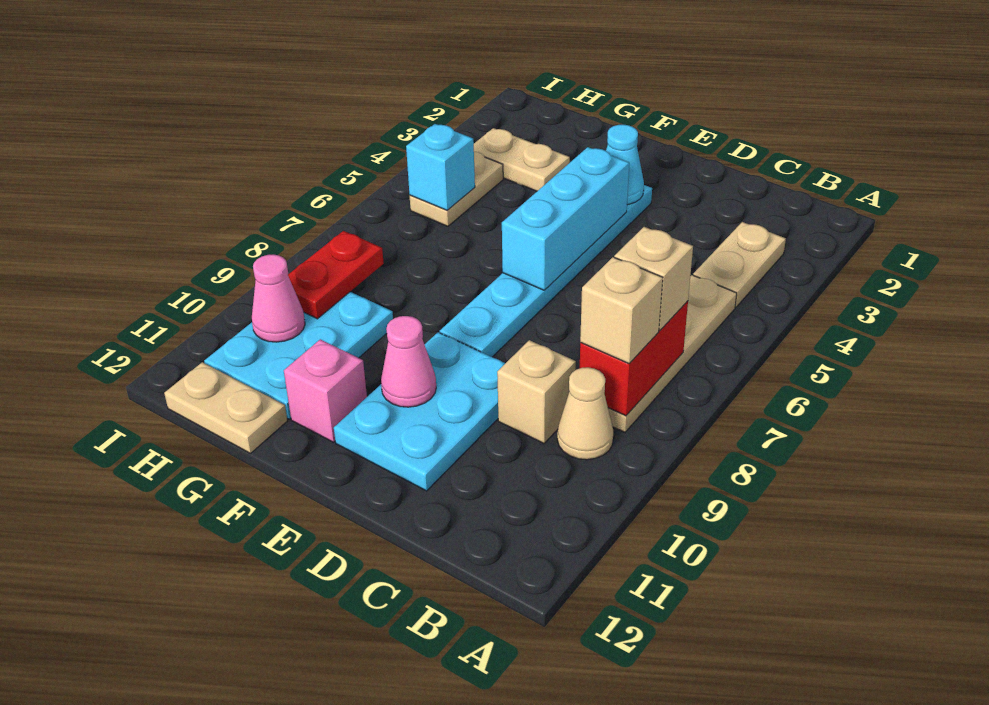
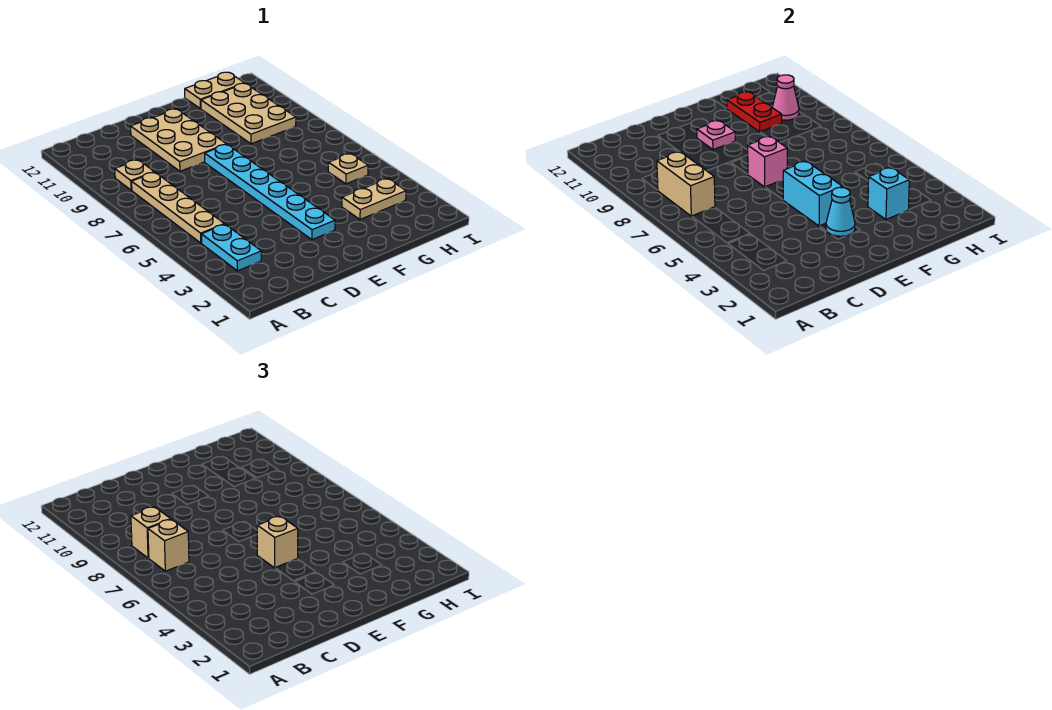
tan 1x2 plate [693,222,786,307] -> cyan 1x2 plate [201,224,261,271]
red 1x2 brick [580,301,688,416] -> tan 1x2 brick [657,152,715,216]
tan 1x1 cone [557,367,613,460] -> tan 1x1 plate [115,160,154,190]
tan 1x1 brick [497,340,576,443] -> tan 1x1 brick moved to [257,516,298,568]
cyan 2x3 plate [334,332,505,491] -> tan 2x3 plate [131,109,226,171]
cyan 1x3 brick [502,147,629,290] -> cyan 1x2 brick [783,161,843,226]
pink 1x1 cone [381,316,436,407] -> pink 1x1 plate [697,121,735,150]
pink 1x1 brick [284,339,367,442] -> pink 1x1 brick moved to [748,136,787,187]
cyan 2x3 plate [204,292,393,419] -> tan 2x3 plate [201,83,296,144]
tan 1x2 plate [410,152,503,226] -> tan 1x1 plate [328,154,368,184]
cyan 1x1 brick [406,124,475,210] -> cyan 1x1 brick moved to [868,168,909,219]
red 1x2 plate [288,231,384,319] -> red 1x2 plate moved to [727,92,782,132]

